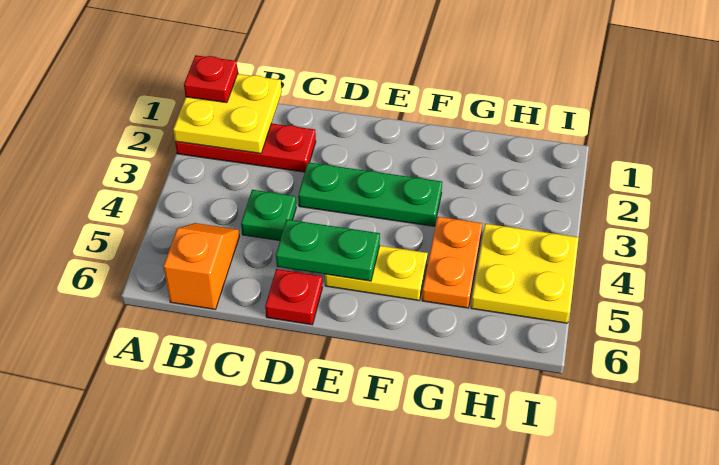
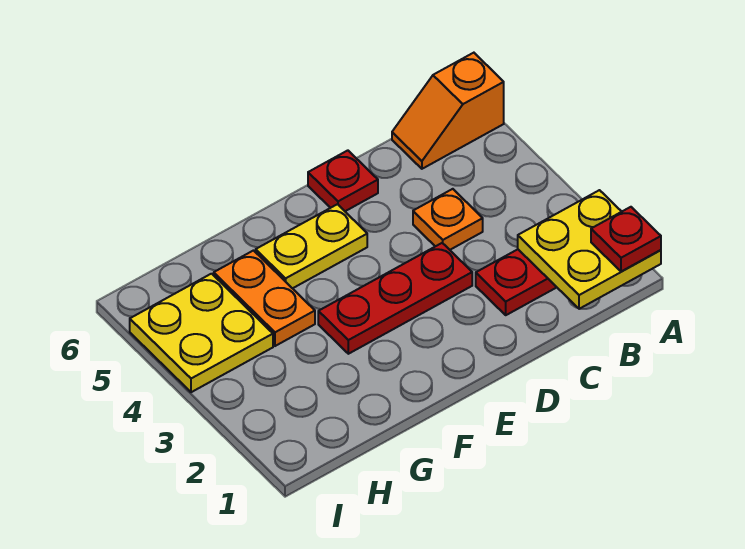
orange 1x2 slope [163,223,239,309] -> orange 1x2 slope turned to [392,53,504,169]
green 1x1 plate [241,190,296,241] -> orange 1x1 plate [413,189,483,250]
green 1x3 plate [298,162,442,226] -> red 1x3 plate [318,243,472,354]
green 1x2 plate [276,219,380,281] -> none

